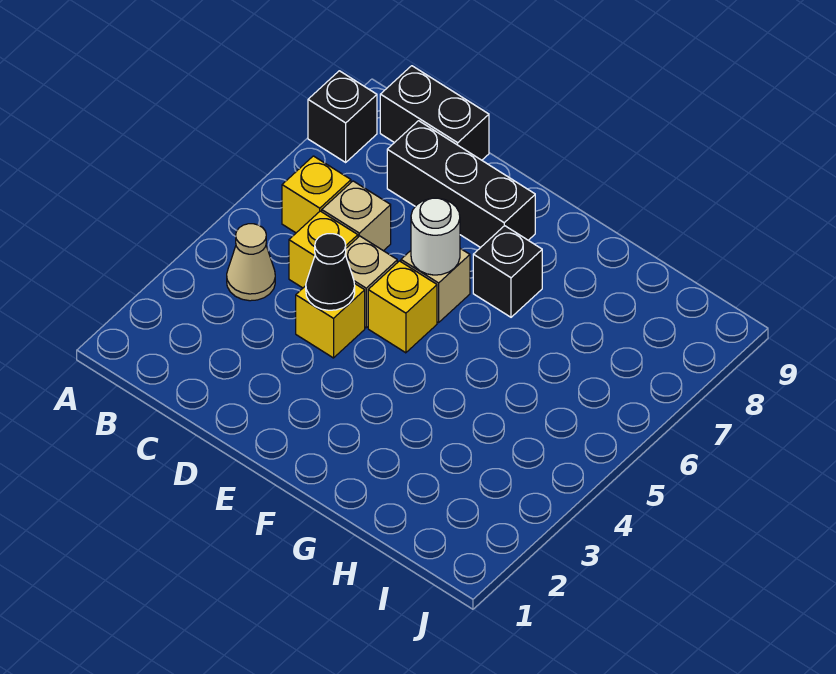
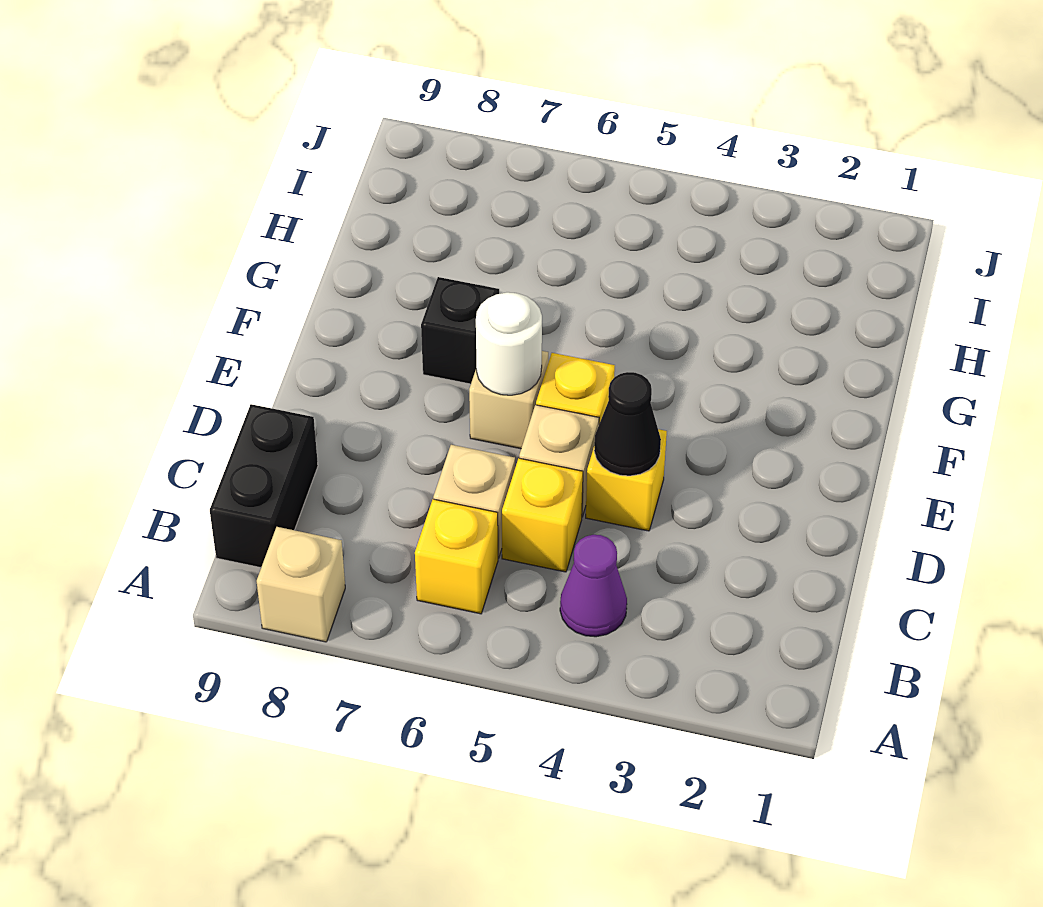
black 1x1 brick [308,71,377,162] -> tan 1x1 brick [256,527,345,642]
tan 1x1 cone [227,224,275,301] -> purple 1x1 cone [560,535,627,637]
black 1x3 brick [387,121,535,248] -> none

